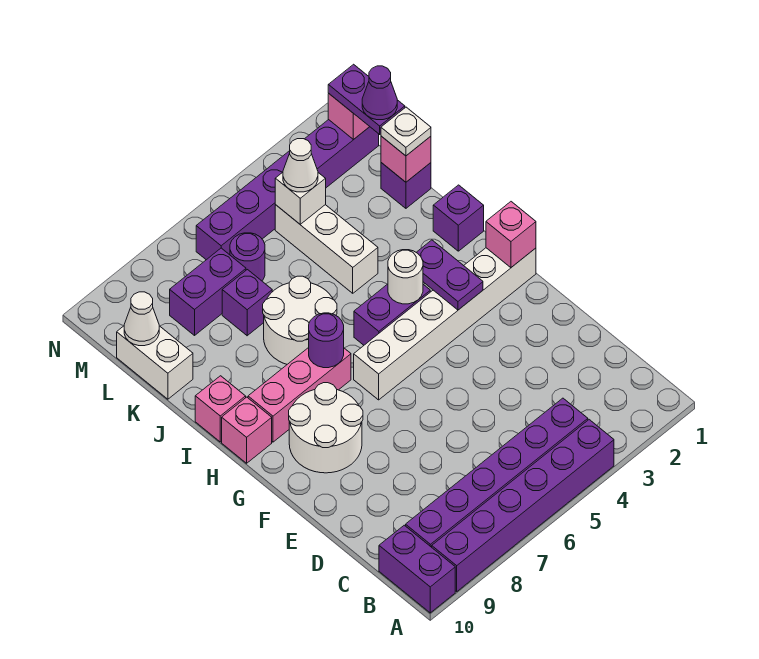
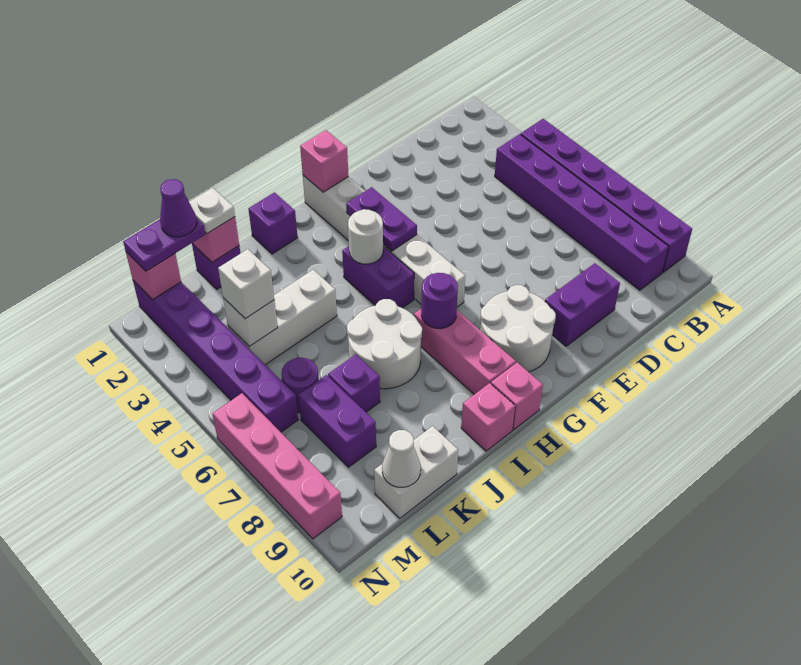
purple 1x2 brick [379,525,455,613] -> purple 1x2 brick moved to [545,263,620,346]
purple 1x2 plate [416,240,483,310] -> purple 1x2 plate turned to [346,187,417,251]
white 1x1 cone [283,139,318,192] -> white 1x1 brick [218,249,274,319]
none -> pink 1x4 brick [212,393,342,539]

